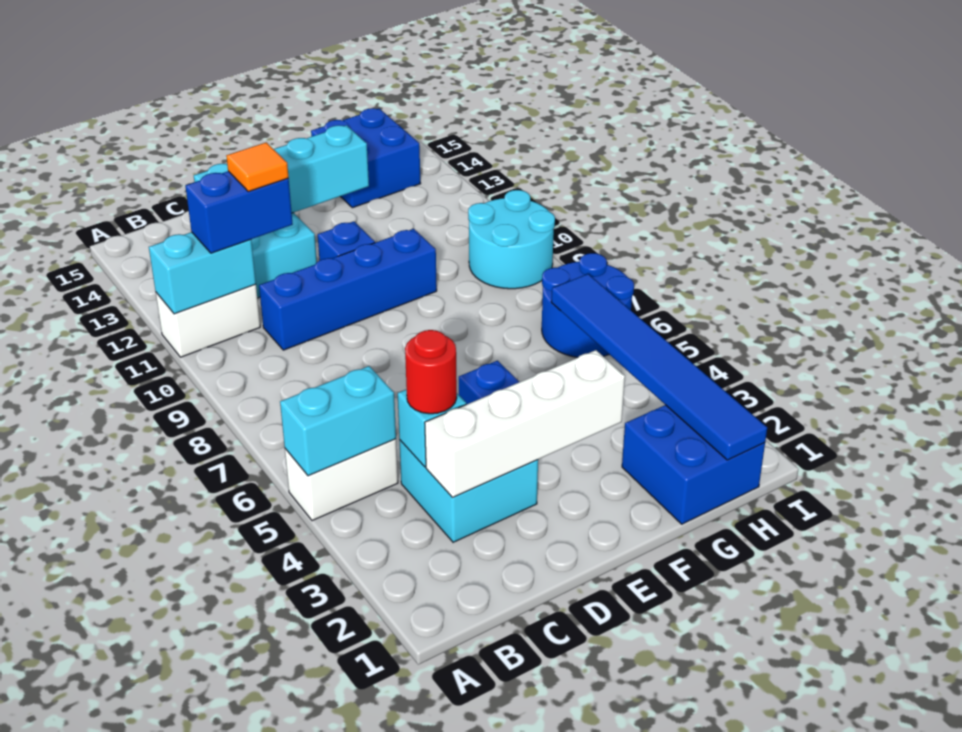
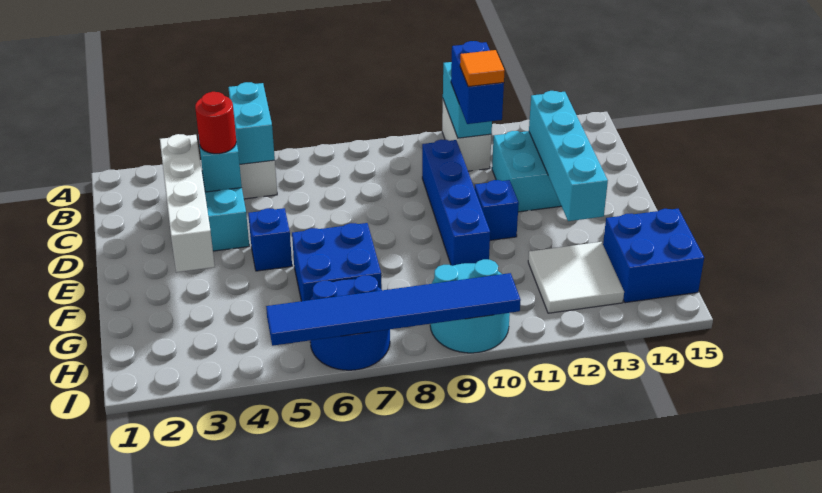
blue 2x2 brick [622,405,765,524] -> blue 2x2 brick moved to [292,223,382,301]
none -> white 2x2 tile [528,242,624,313]
blue 1x6 tile [551,274,767,460] -> blue 1x6 tile moved to [266,273,521,346]

